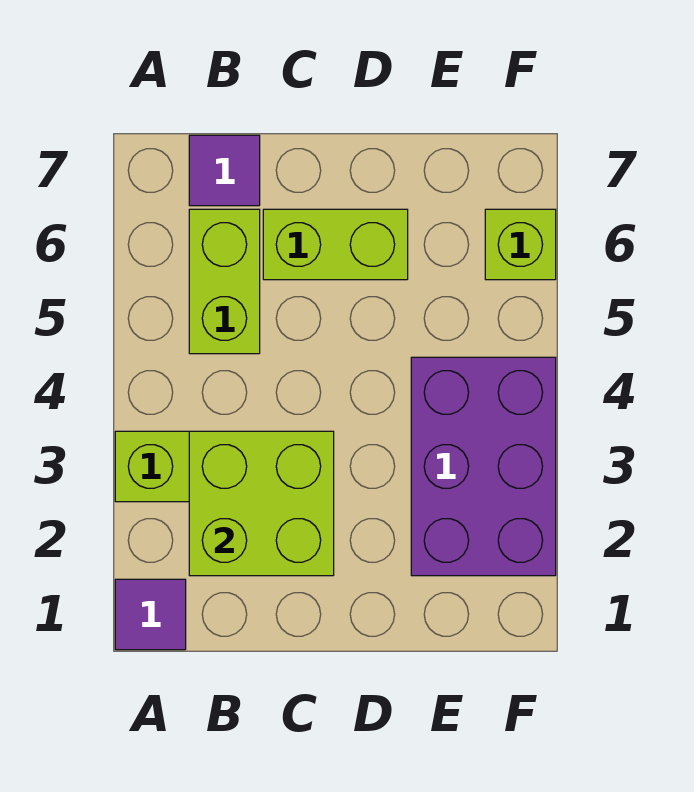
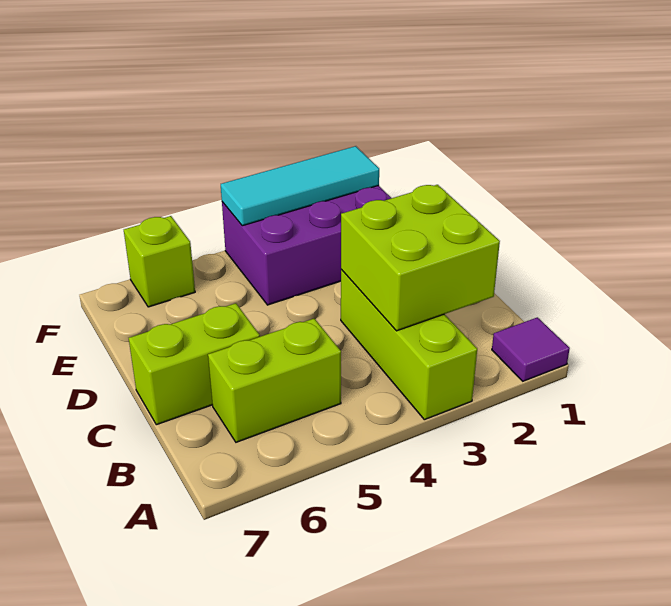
purple 1x1 tile [189,135,260,206] -> none
lime 1x2 brick [263,209,408,280] -> lime 1x2 brick turned to [129,303,260,425]
none -> cyan 1x3 tile [221,146,379,226]

